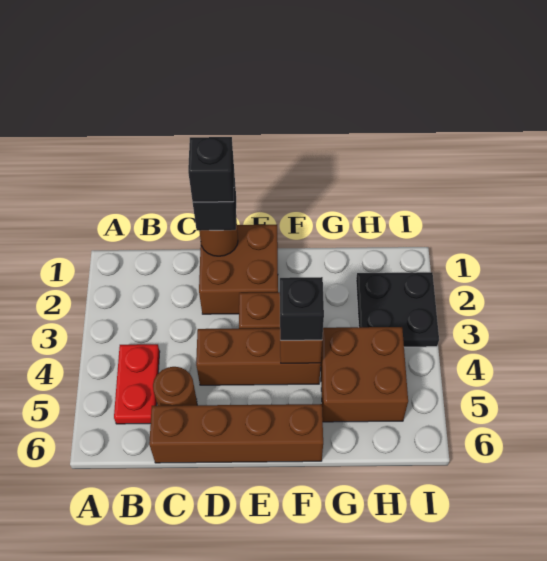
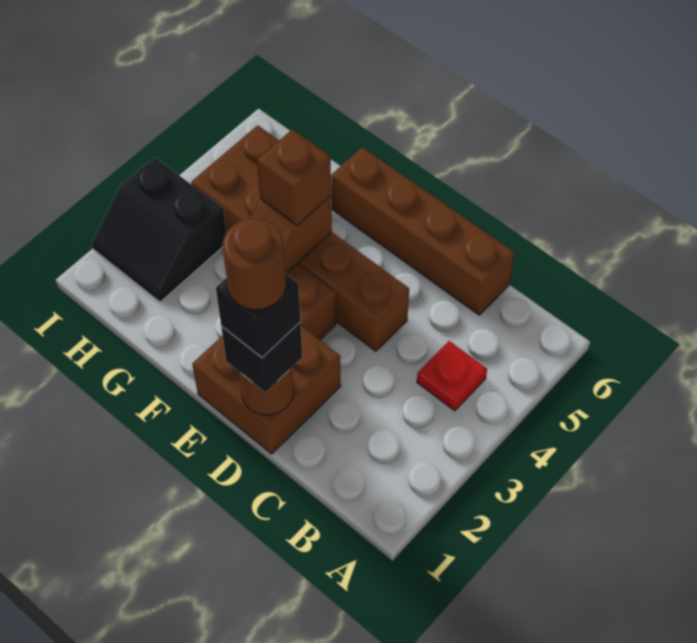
red 1x2 plate [114,344,160,424] -> red 1x1 plate [417,341,487,411]
brown 1x1 round brick [153,367,197,406] -> brown 1x1 round brick moved to [223,219,286,310]
black 1x1 brick [280,277,324,340] -> brown 1x1 brick [257,129,331,225]
black 2x2 plate [356,272,439,347] -> black 2x2 slope [92,157,226,302]

